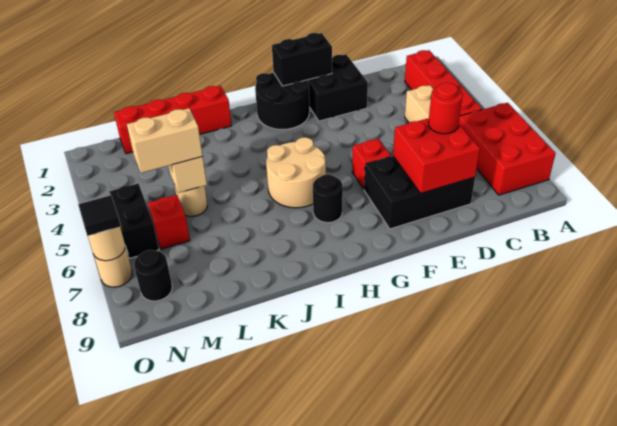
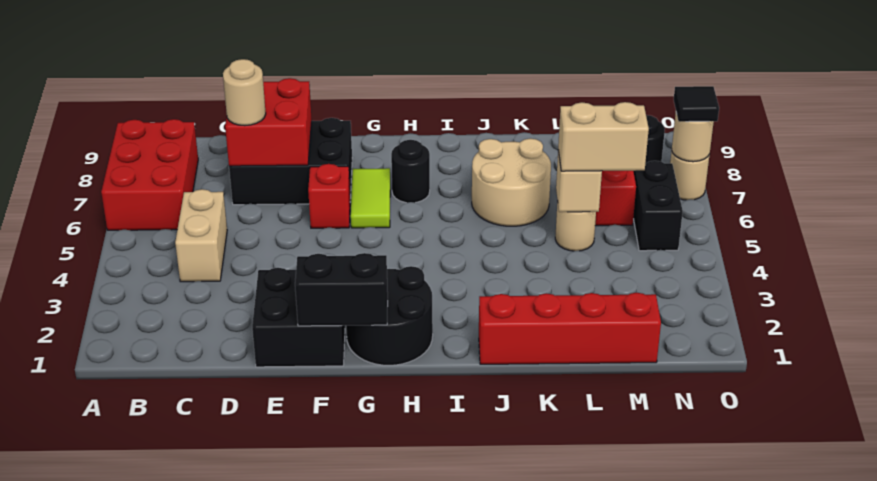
red 1x4 brick [405,50,482,116] -> none
red 1x1 round brick [428,83,463,134] -> tan 1x1 round brick [223,59,266,126]
none -> lime 1x2 tile [351,168,390,228]
tan 2x2 round brick [266,137,326,208] -> tan 2x2 round brick moved to [472,138,551,226]

